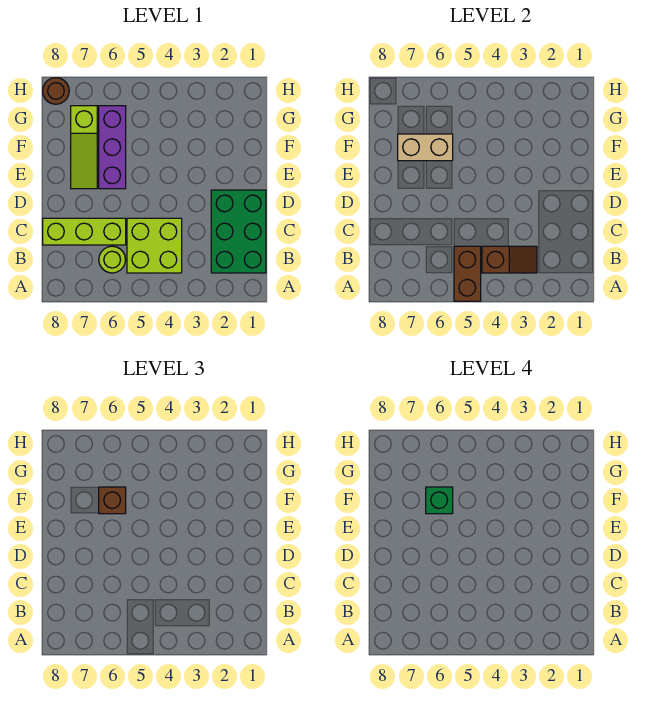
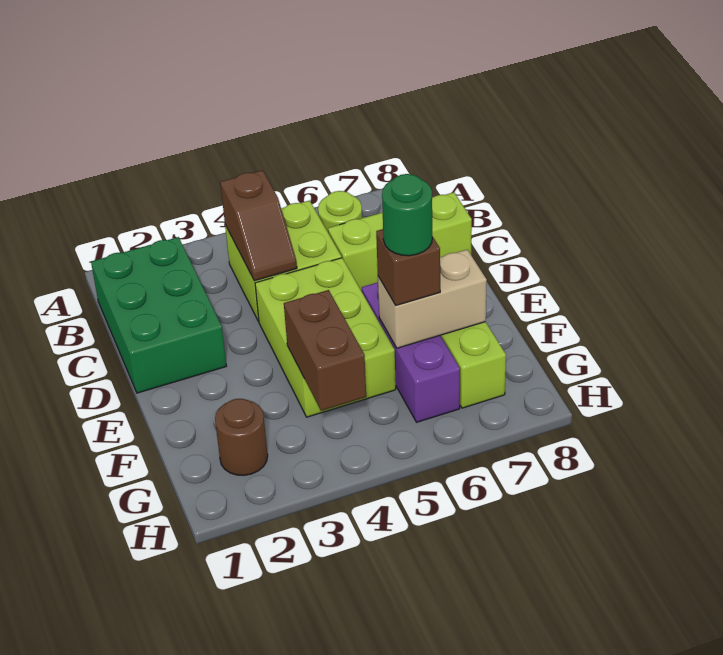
brown 1x2 brick [454,246,481,301] -> brown 1x2 brick moved to [284,290,366,411]
brown 1x2 slope [482,246,537,273] -> brown 1x2 slope turned to [220,170,297,281]
none -> lime 2x3 brick [255,258,396,417]
green 1x1 brick [426,487,453,514] -> green 1x1 round brick [382,174,432,256]
brown 1x1 round brick [43,78,69,104] -> brown 1x1 round brick moved to [215,399,268,475]

